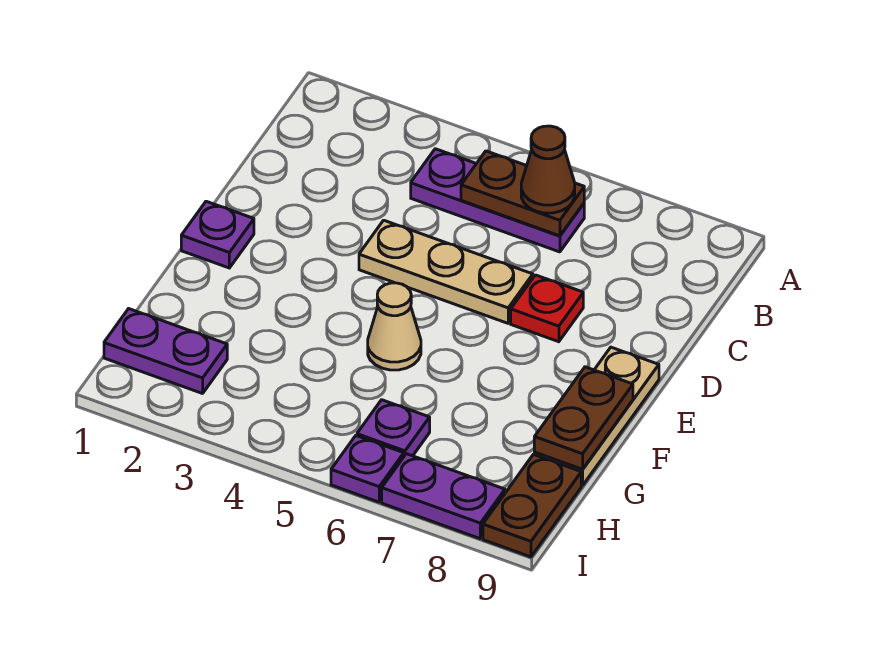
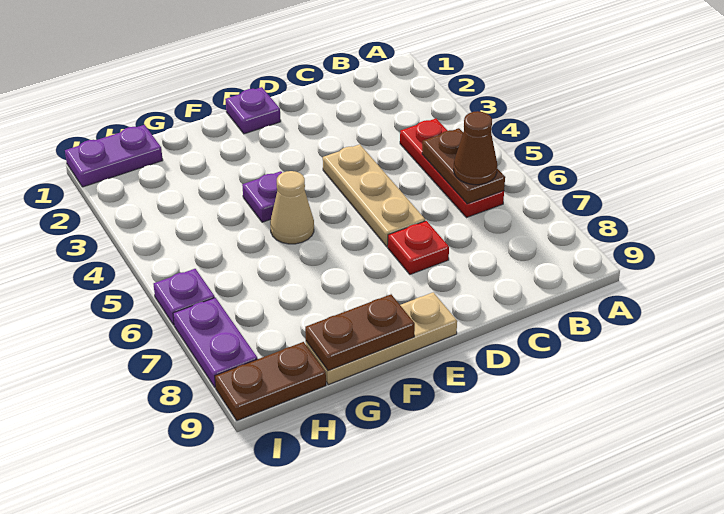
purple 1x3 plate [411,149,584,252] -> red 1x3 plate [400,119,504,218]
purple 1x2 plate [104,309,227,394] -> purple 1x2 plate turned to [65,125,163,187]
purple 1x1 plate [357,400,430,456] -> purple 1x1 plate moved to [242,171,282,222]

